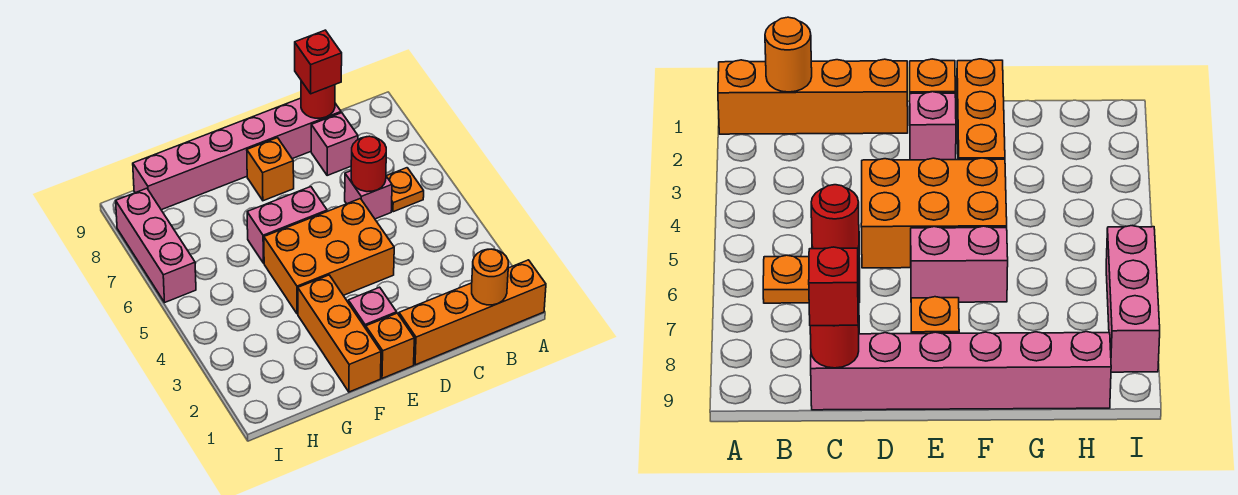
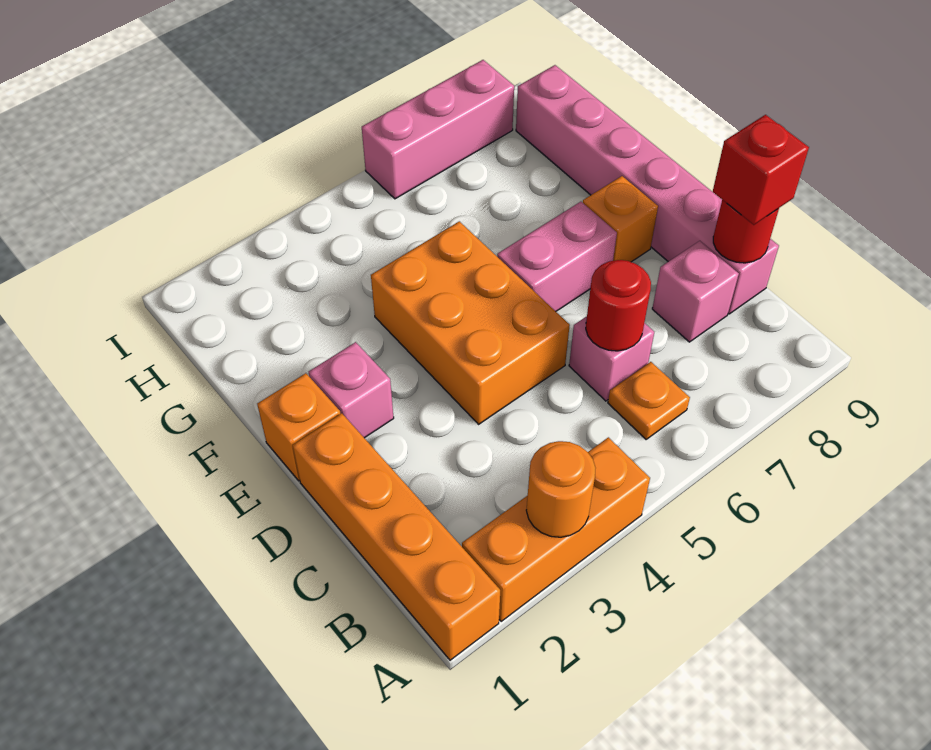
orange 1x1 round brick [472,249,508,305] -> orange 1x1 round brick moved to [526,441,596,537]
pink 1x2 brick [247,187,327,263] -> pink 1x2 brick turned to [497,202,617,311]
orange 1x3 brick [298,275,381,392] -> orange 1x3 brick moved to [462,437,650,621]

